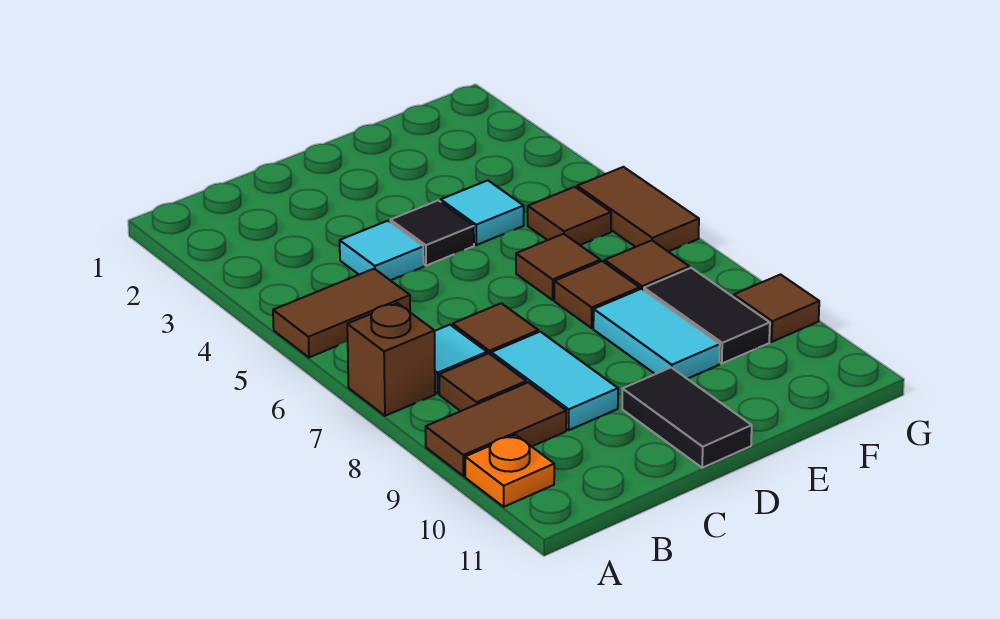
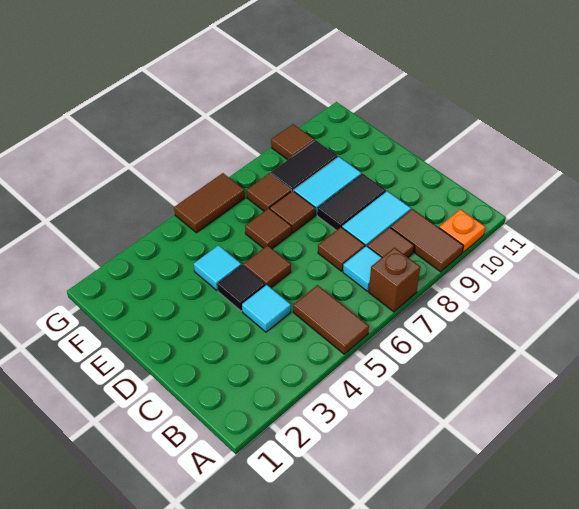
black 1x2 tile [622,367,752,468] -> black 1x2 tile moved to [317,174,386,230]
brown 1x1 tile [528,187,611,245] -> brown 1x1 tile moved to [244,246,291,288]

